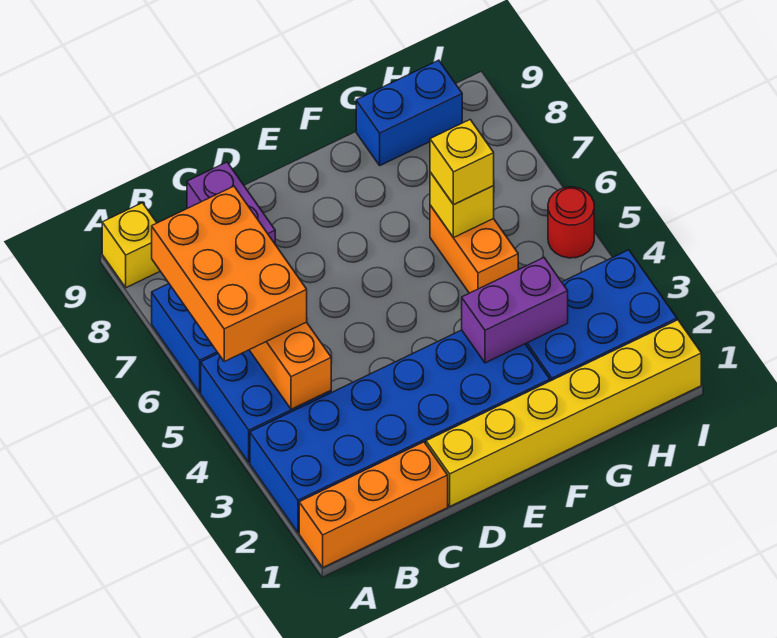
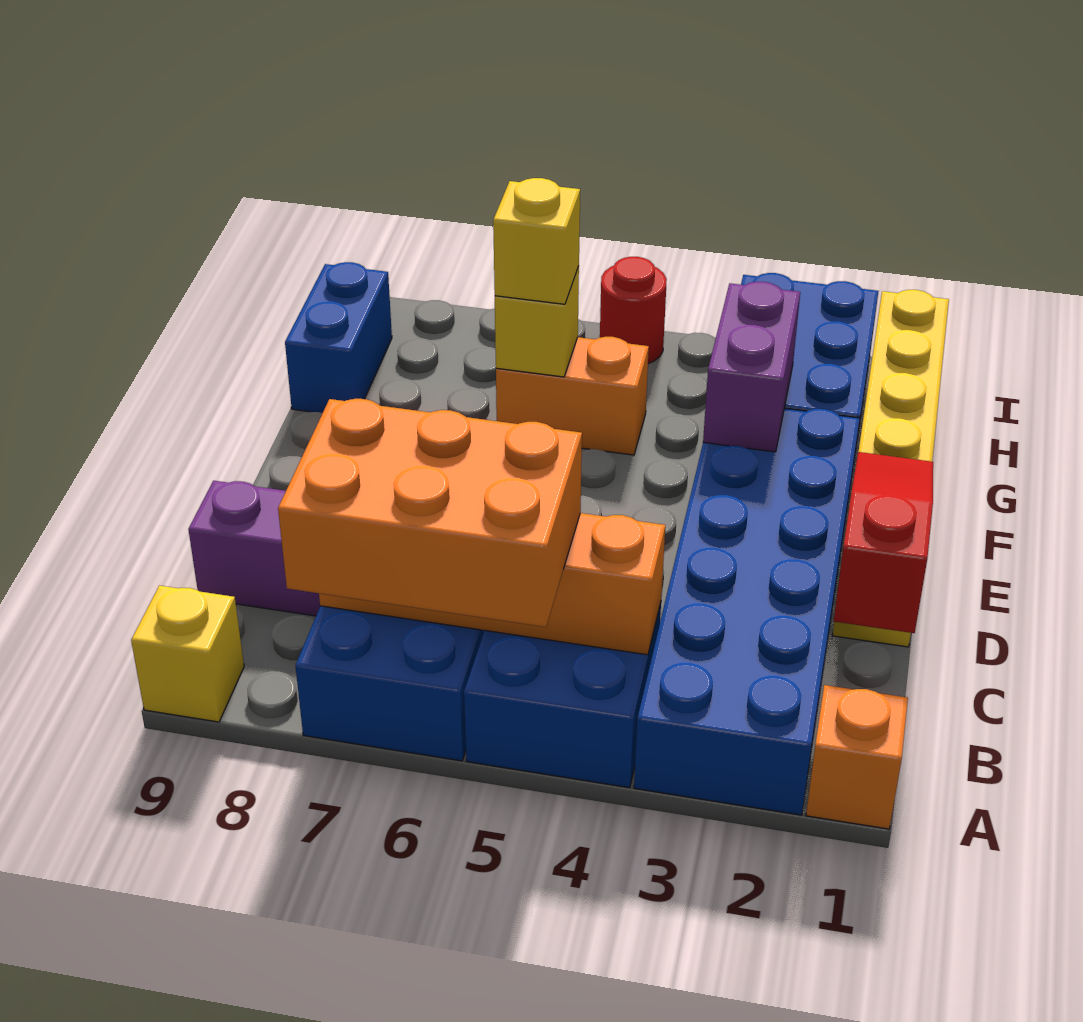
orange 1x3 brick [299,442,448,567] -> orange 1x1 brick [806,685,908,829]
none -> red 1x3 slope [834,452,933,633]

